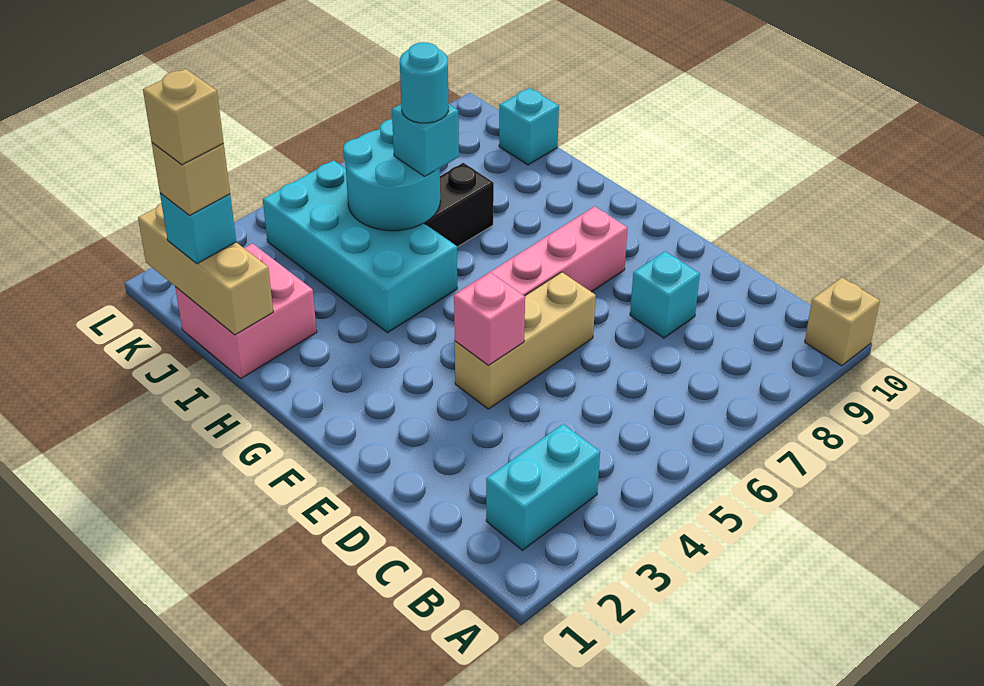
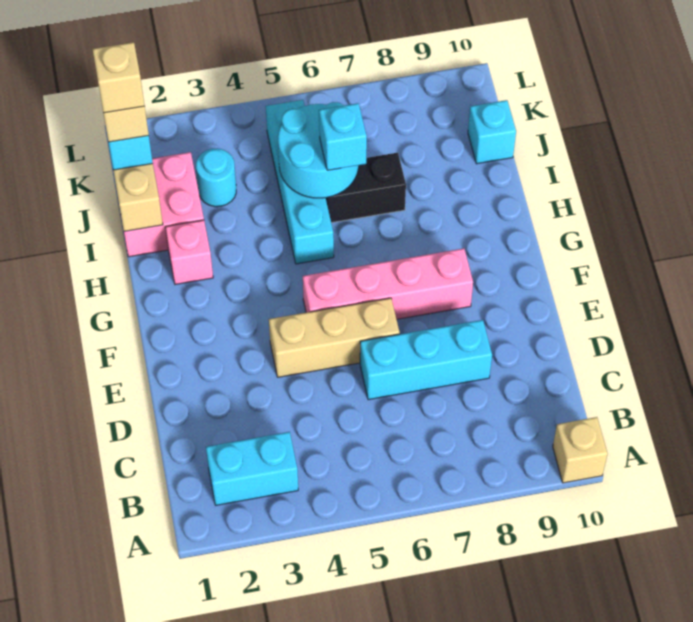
cyan 1x1 brick [630,251,700,338] -> cyan 1x3 brick [360,320,492,400]
pink 1x1 brick [454,273,525,365] -> pink 1x1 brick moved to [165,220,213,284]
cyan 2x4 brick [263,160,457,333] -> cyan 1x4 brick [266,100,334,264]
cyan 1x1 round brick [400,42,448,123] -> cyan 1x1 round brick moved to [196,148,236,207]

